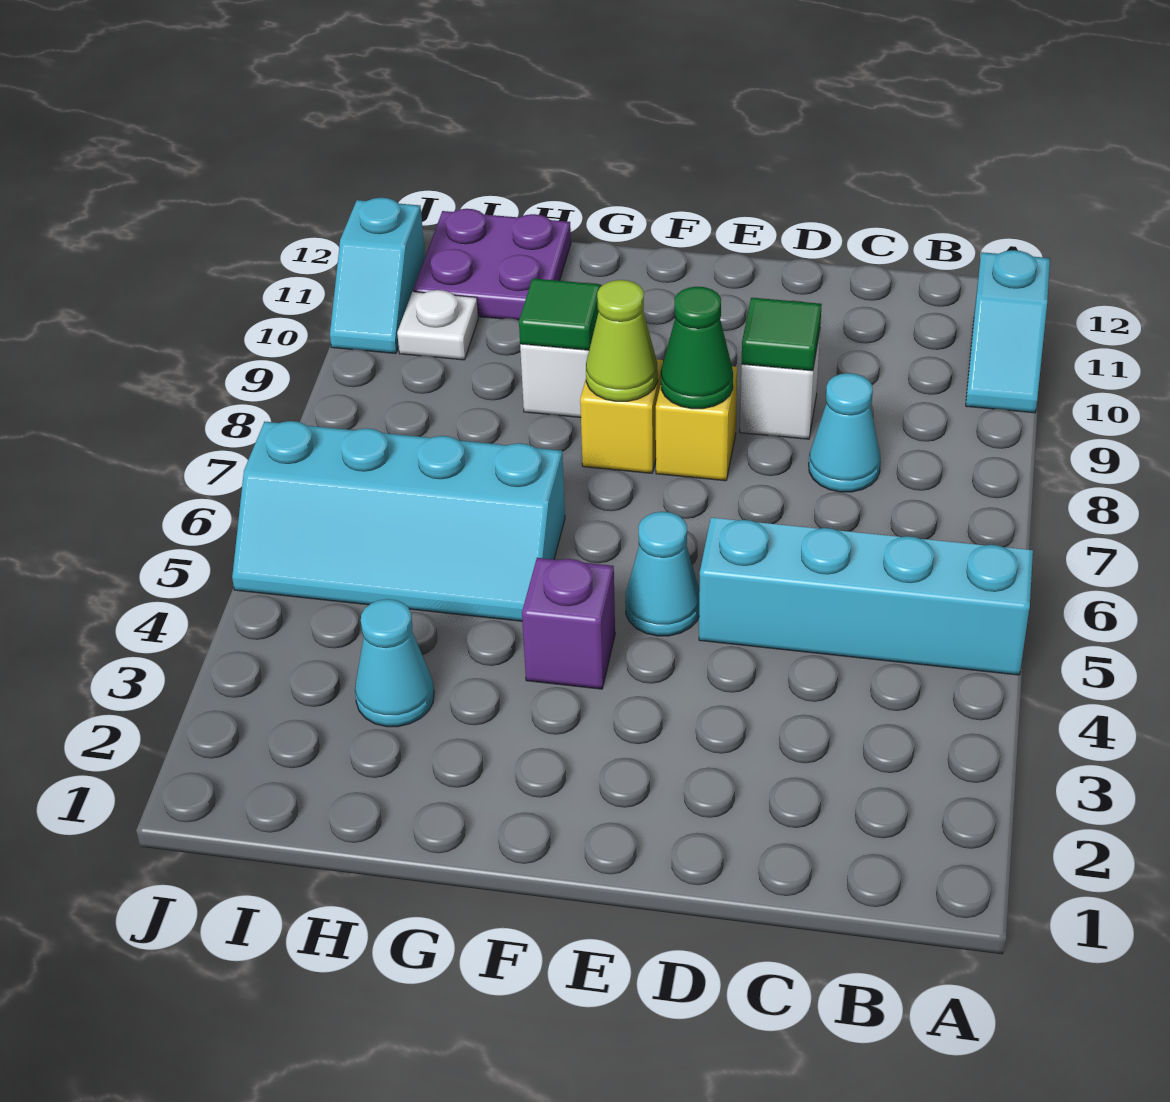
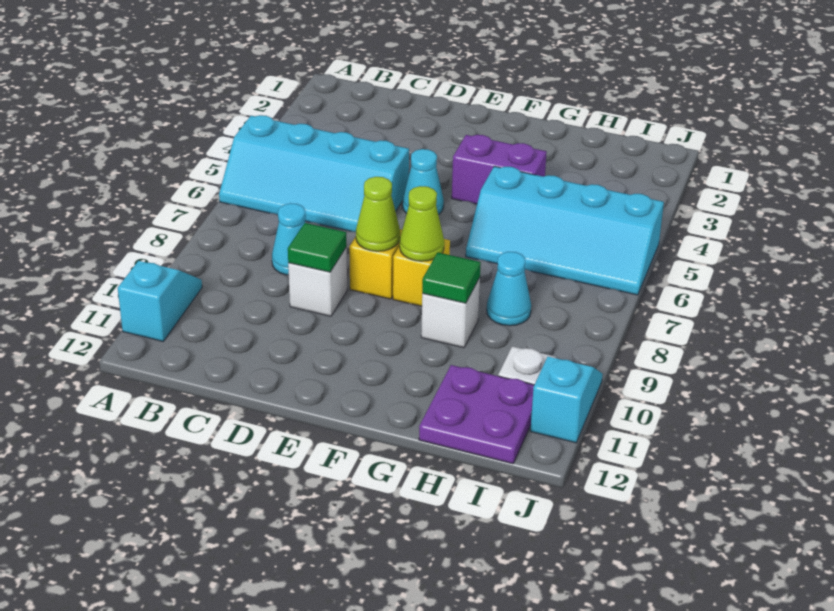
green 1x1 cone [661,287,733,409] -> lime 1x1 cone [356,177,400,251]
purple 1x1 brick [522,558,615,689] -> purple 1x2 brick [452,135,547,204]
cyan 2x4 slope [232,421,565,621] -> cyan 2x4 slope turned to [466,166,664,295]
cyan 1x1 cone [355,599,434,727] -> cyan 1x1 cone moved to [487,252,531,326]

